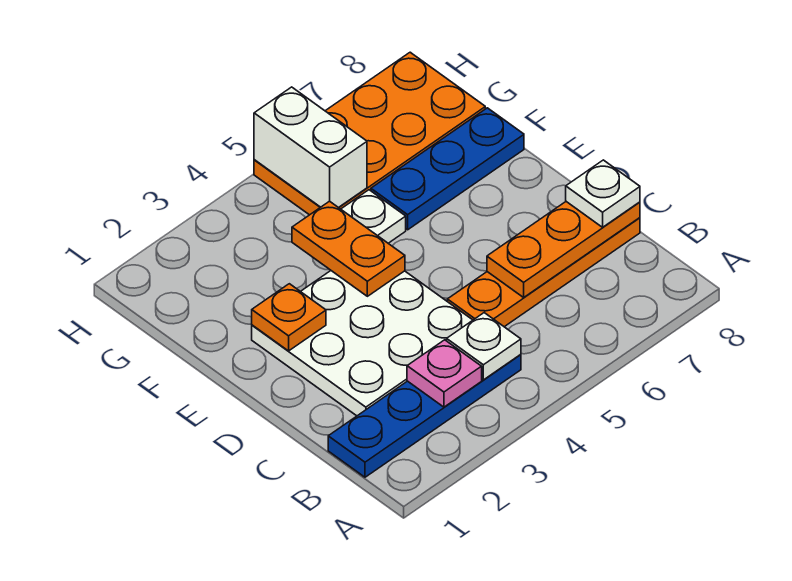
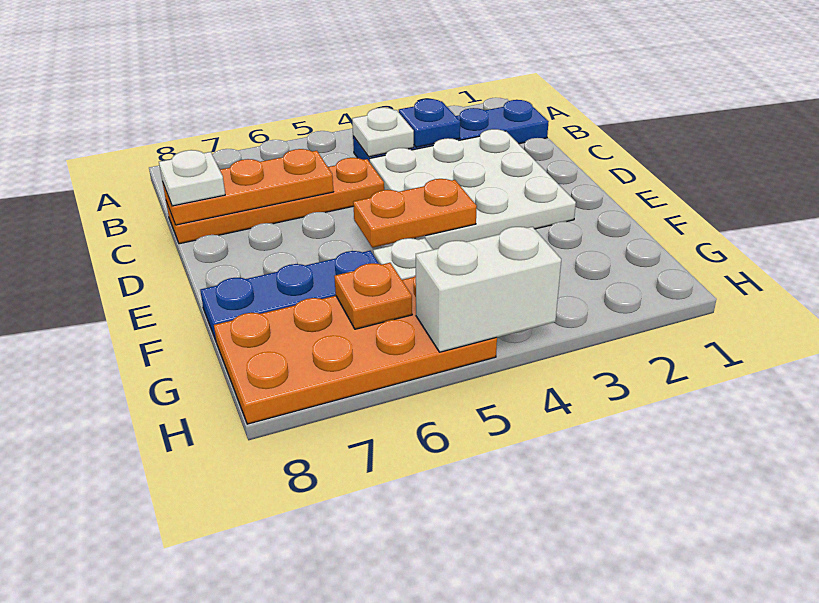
pink 1x1 plate [407,340,482,407] -> blue 1x1 plate [399,99,460,147]
orange 1x1 plate [252,284,326,351] -> orange 1x1 plate moved to [334,263,412,329]
orange 1x2 plate [292,201,405,296] -> orange 1x2 plate turned to [353,179,477,248]
white 1x2 brick [254,87,367,208] -> white 1x2 brick turned to [416,227,561,352]

